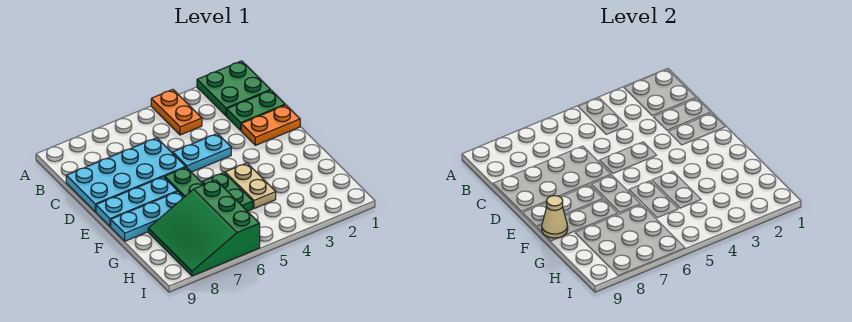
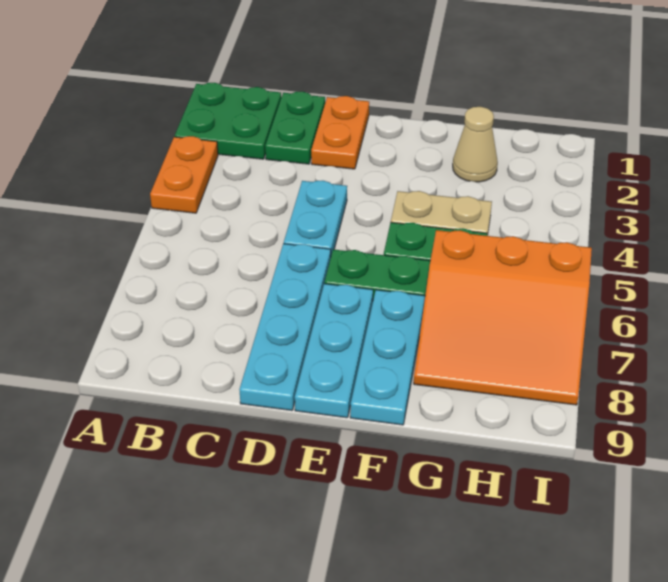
orange 1x2 plate [151,90,202,135] -> orange 1x2 plate turned to [150,136,218,213]
cyan 2x4 plate [66,138,186,212] -> cyan 1x4 plate [239,244,331,411]
tan 1x1 cone [542,196,568,238] -> tan 1x1 cone moved to [453,107,498,182]
green 3x3 slope [148,180,260,276] -> orange 3x3 slope [414,230,592,405]

